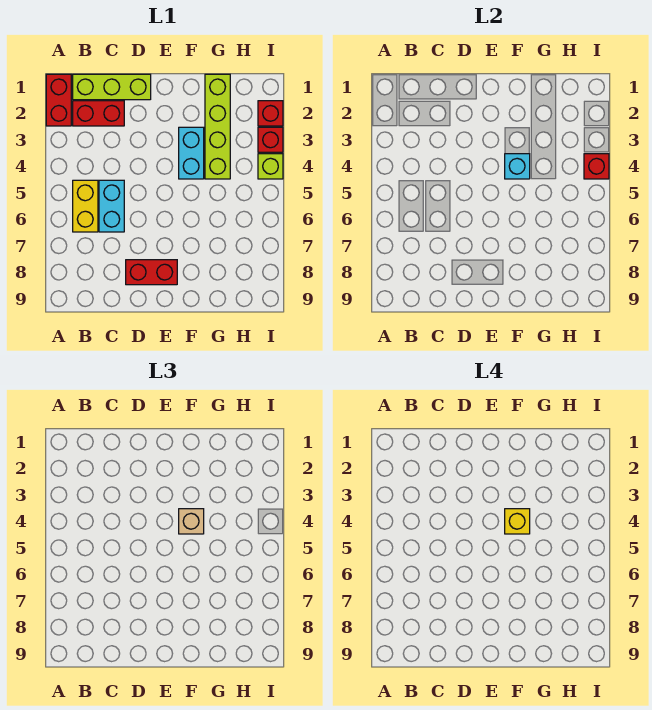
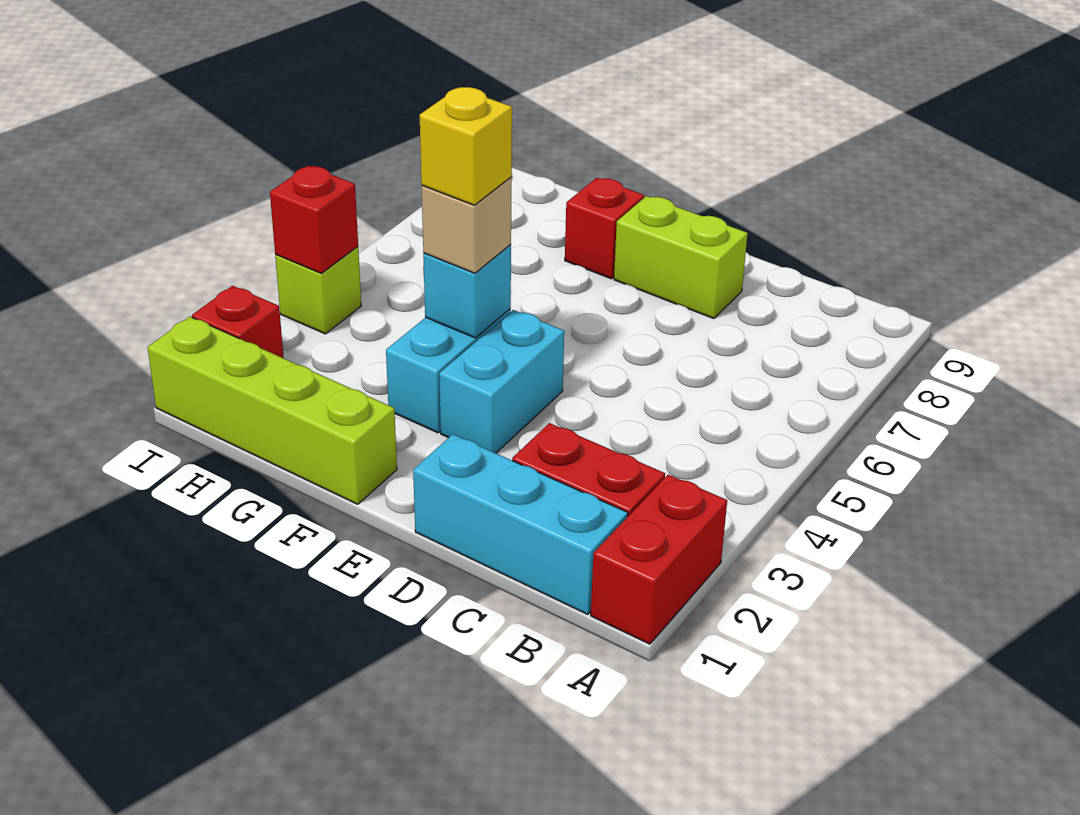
lime 1x3 brick [73,74,151,100] -> cyan 1x3 brick [413,434,628,614]
yellow 1x2 brick [73,180,98,232] -> none
cyan 1x2 brick [99,180,124,232] -> cyan 1x2 brick moved to [439,310,564,453]
red 1x2 brick [126,260,177,285] -> lime 1x2 brick [614,196,748,319]
lime 1x4 brick [205,74,230,179] -> lime 1x4 brick turned to [148,317,397,504]
red 1x1 brick [258,127,283,152] -> red 1x1 brick moved to [565,178,644,279]

